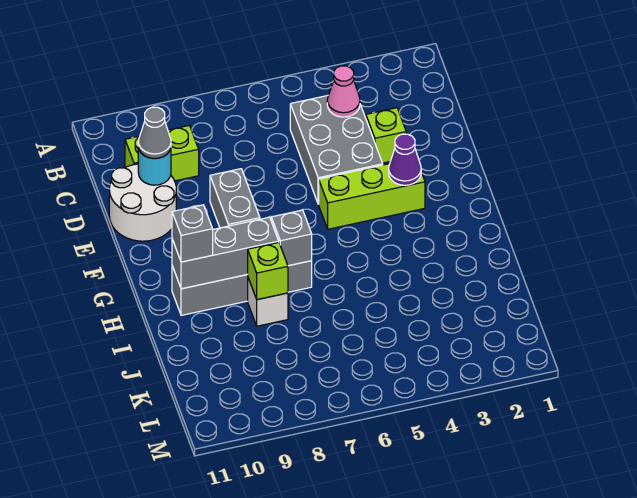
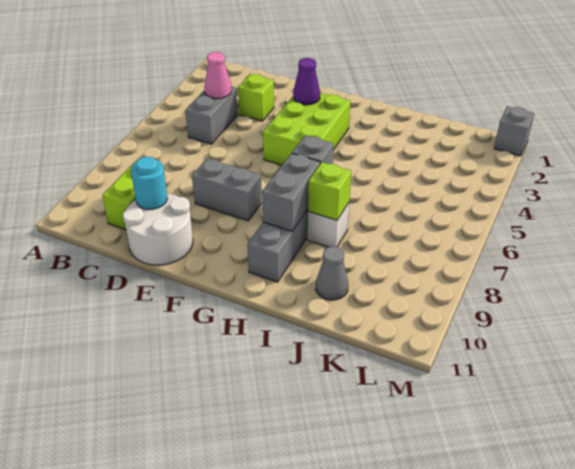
grey 2x3 brick [290,96,383,204] -> grey 1x2 brick [186,86,238,144]
grey 1x1 cone [138,107,171,158] -> grey 1x1 cone moved to [316,246,348,300]
lime 1x3 brick [319,164,425,229] -> lime 2x3 brick [263,93,351,165]
grey 1x3 brick [172,217,279,289] -> grey 1x2 brick [262,153,320,231]
grey 1x1 brick [172,205,213,262] -> grey 1x1 brick moved to [494,106,534,156]

